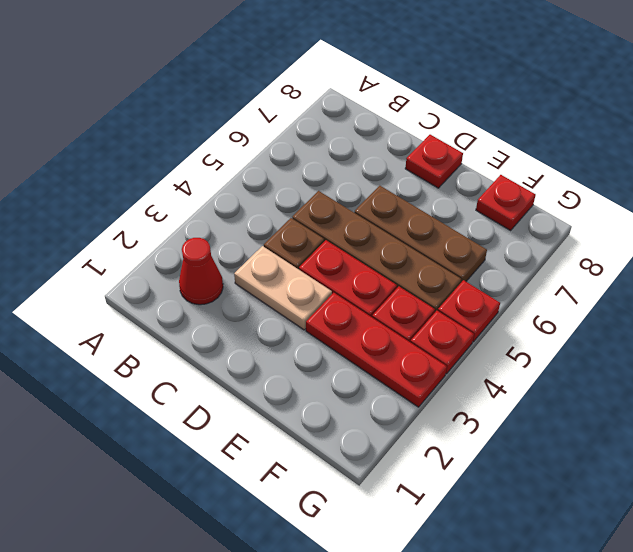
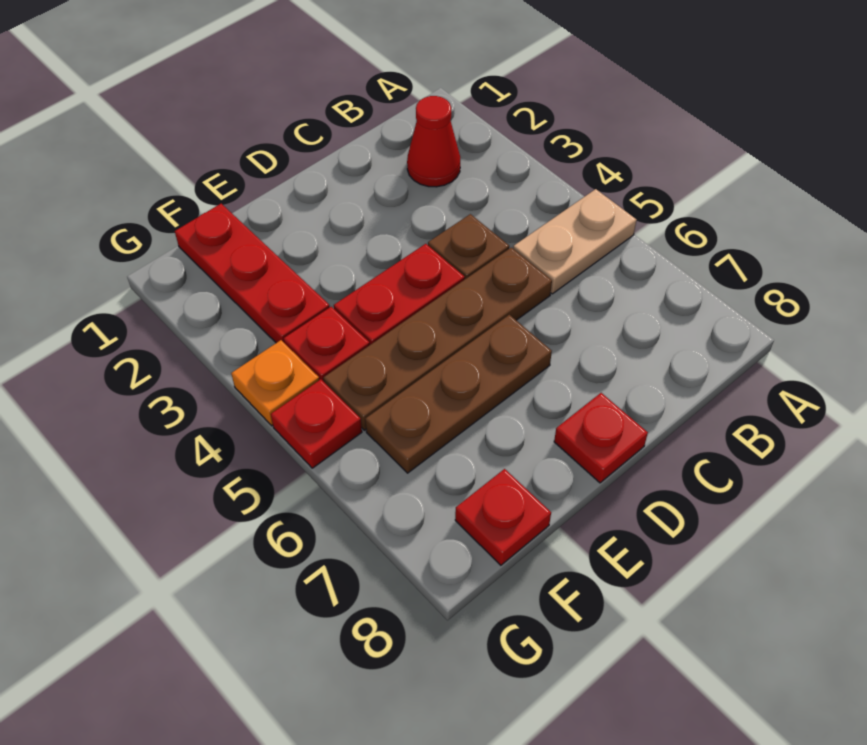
tan 1x2 plate [234,246,332,330] -> tan 1x2 plate moved to [513,189,637,294]
red 1x3 plate [306,293,447,407] -> red 1x3 plate turned to [175,204,330,343]
red 1x1 plate [410,311,474,374] -> orange 1x1 plate [231,340,319,426]

